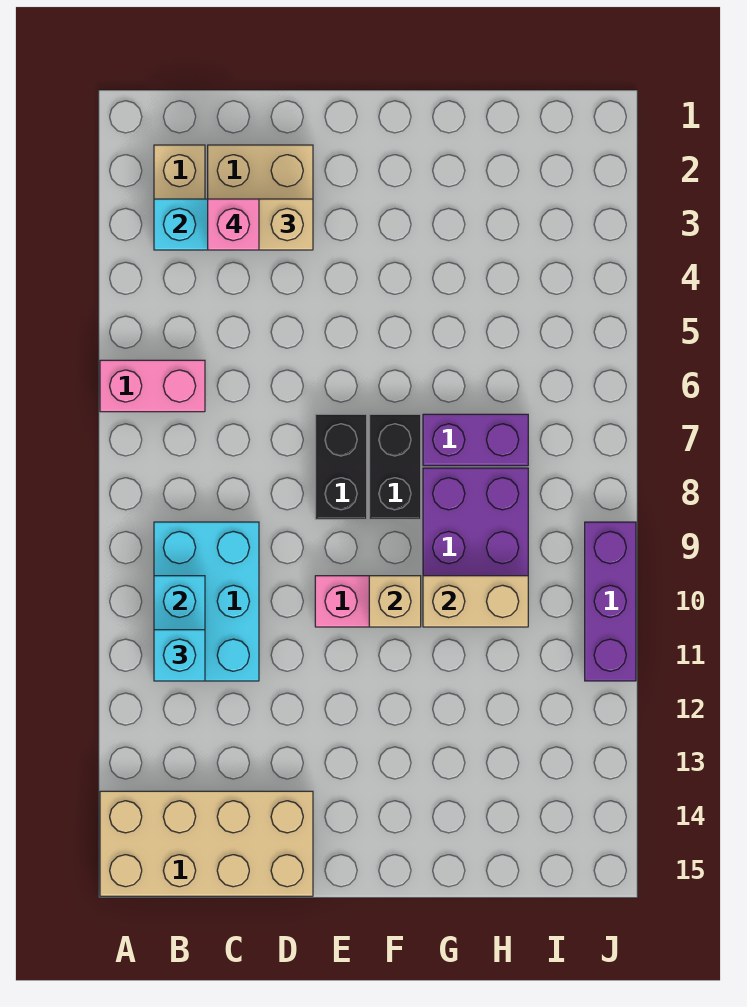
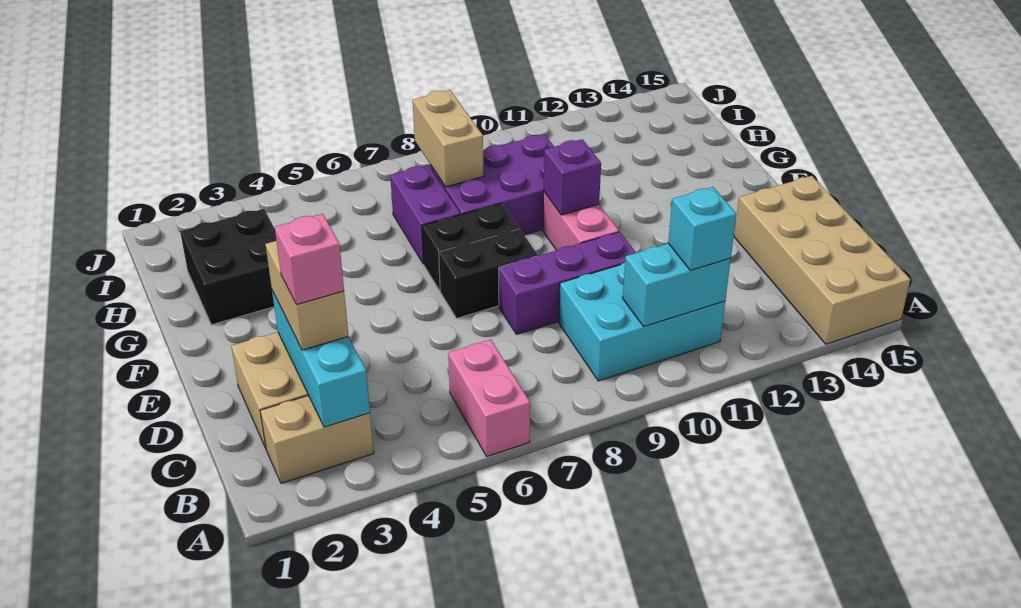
tan 1x1 brick [369,576,421,627] -> purple 1x1 brick [544,139,601,215]
none -> black 2x2 brick [180,209,276,325]
tan 1x2 brick [423,576,528,627] -> tan 1x2 brick moved to [413,90,484,187]
purple 1x3 brick [585,522,636,681] -> purple 1x3 brick moved to [499,232,636,334]

